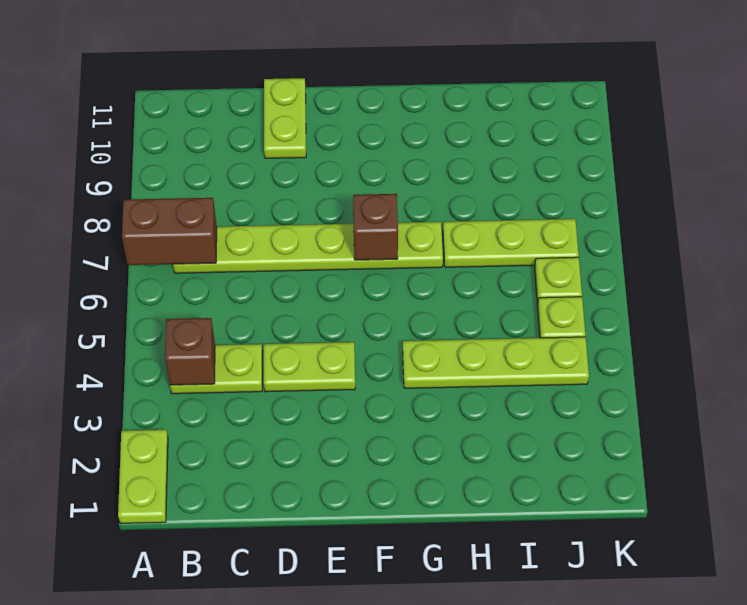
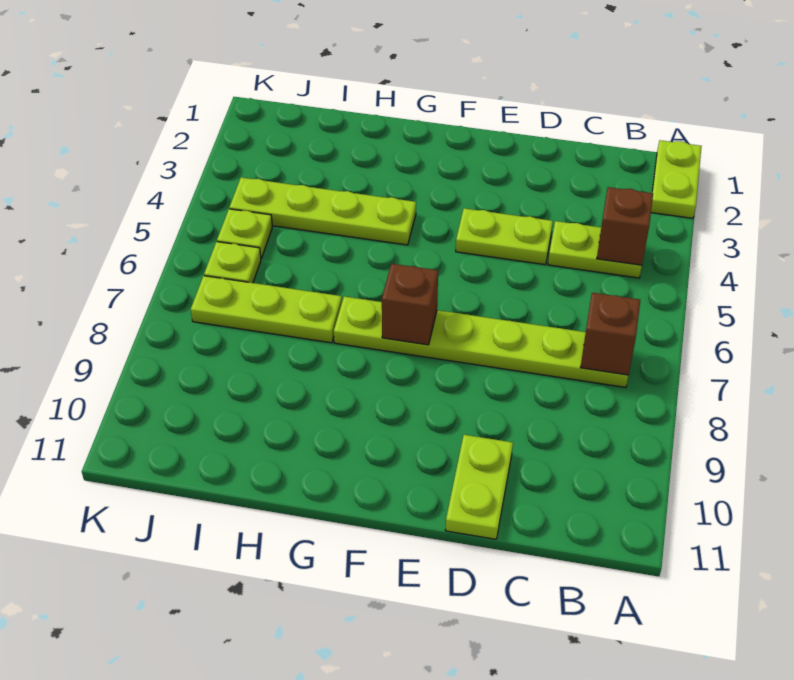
brown 1x2 brick [122,198,217,265] -> brown 1x1 brick [580,293,640,375]

